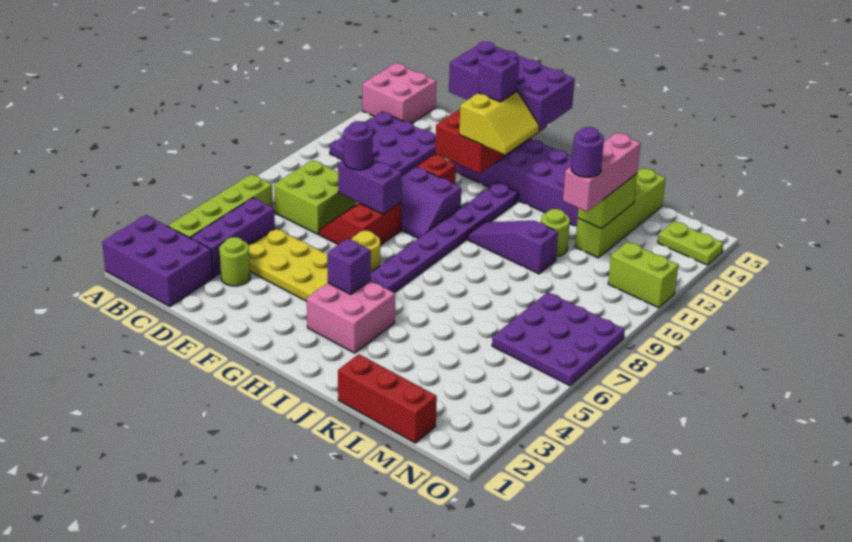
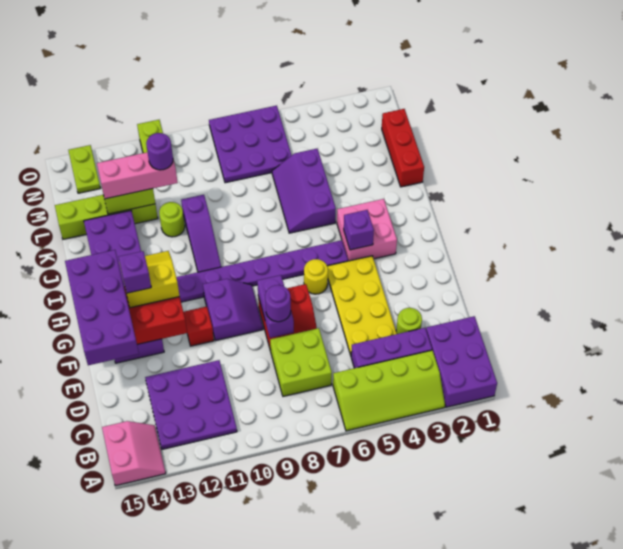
pink 2x2 brick [362,63,436,124] -> pink 2x2 slope [102,421,166,486]
none -> purple 2x3 slope [272,149,336,233]

